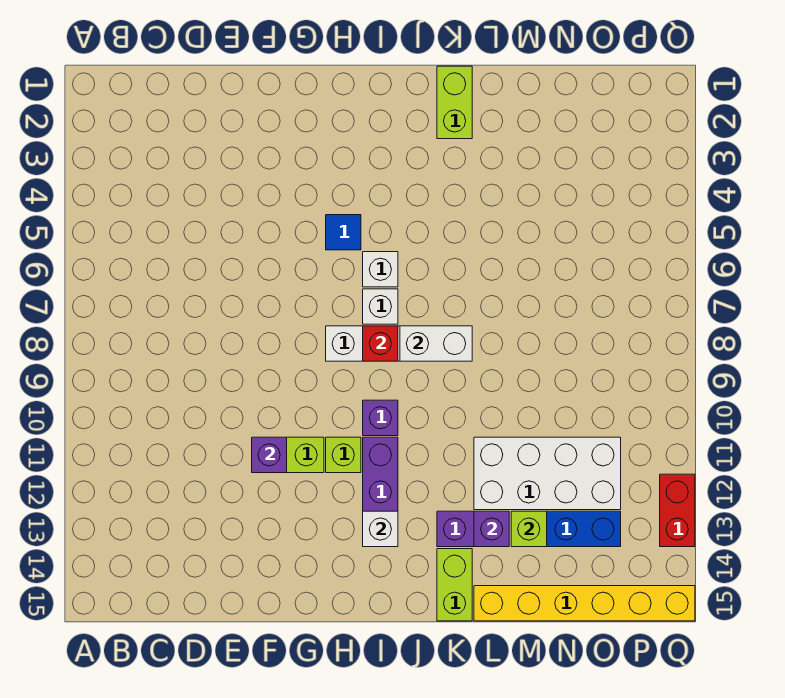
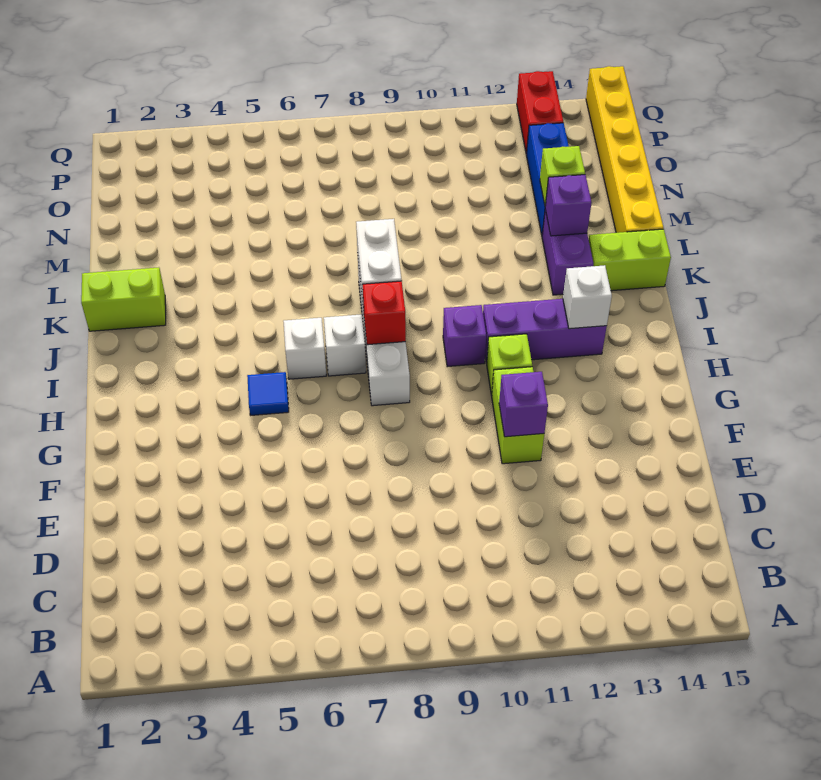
white 2x4 brick [474,437,621,510] -> none
red 1x2 brick [660,474,695,547] -> red 1x2 brick turned to [517,71,563,154]

